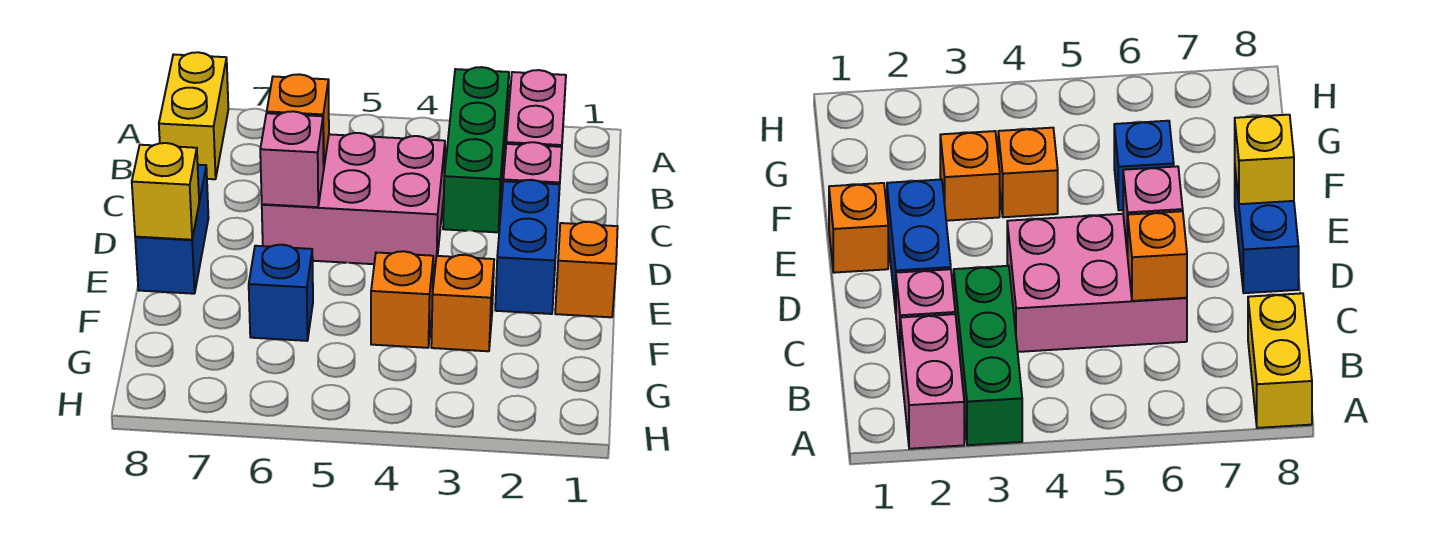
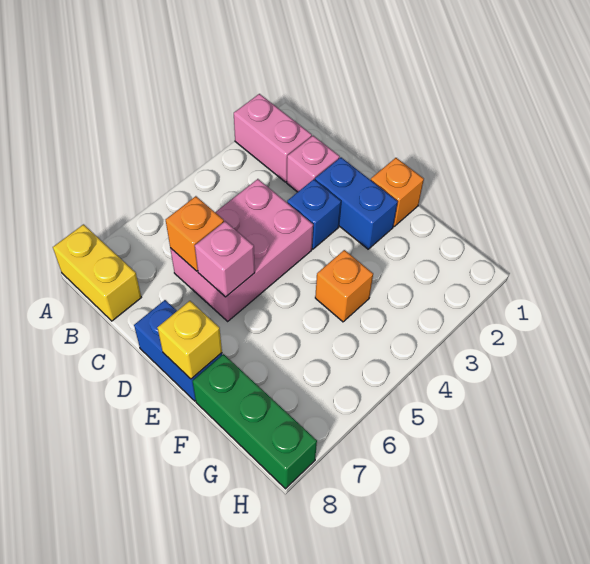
green 1x3 brick [443,67,509,232] -> green 1x3 brick moved to [193,354,317,489]
orange 1x1 brick [431,255,494,351] -> none
blue 1x1 brick [249,245,313,341] -> blue 1x1 brick moved to [287,179,341,249]

